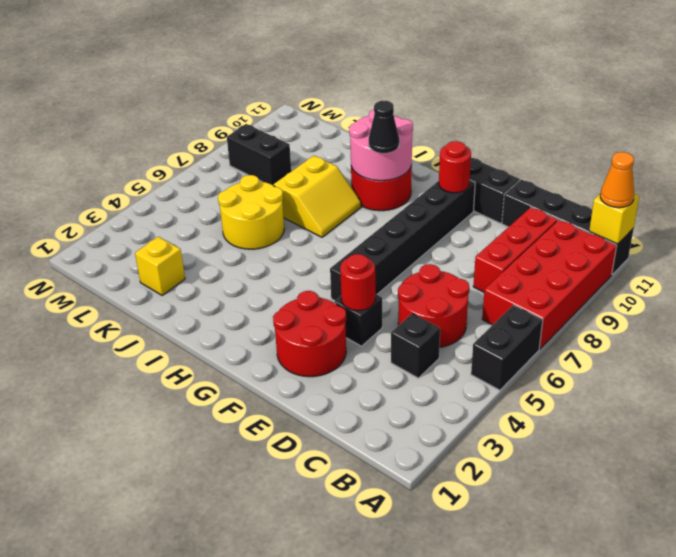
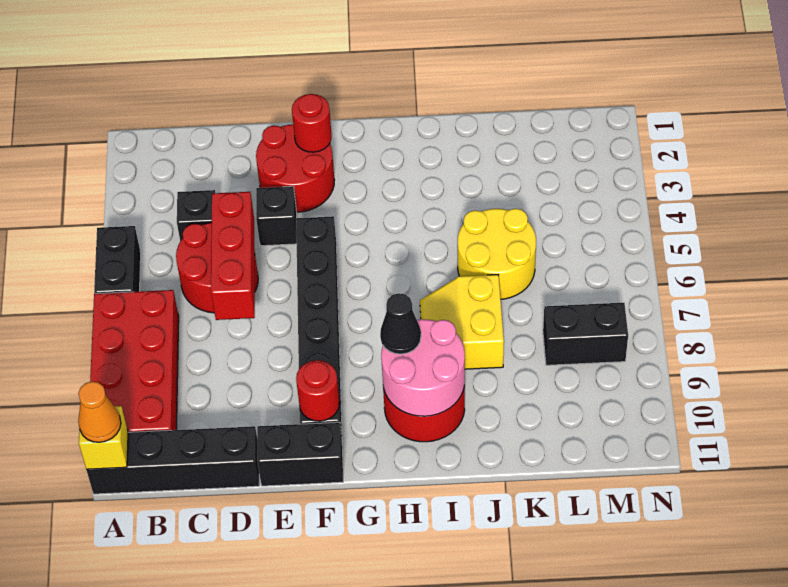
red 1x3 brick [473,207,558,292] -> red 1x3 brick moved to [211,192,255,320]
red 1x1 round brick [340,254,375,311] -> red 1x1 round brick moved to [292,94,332,152]
yellow 1x1 brick [135,237,185,295] -> none

